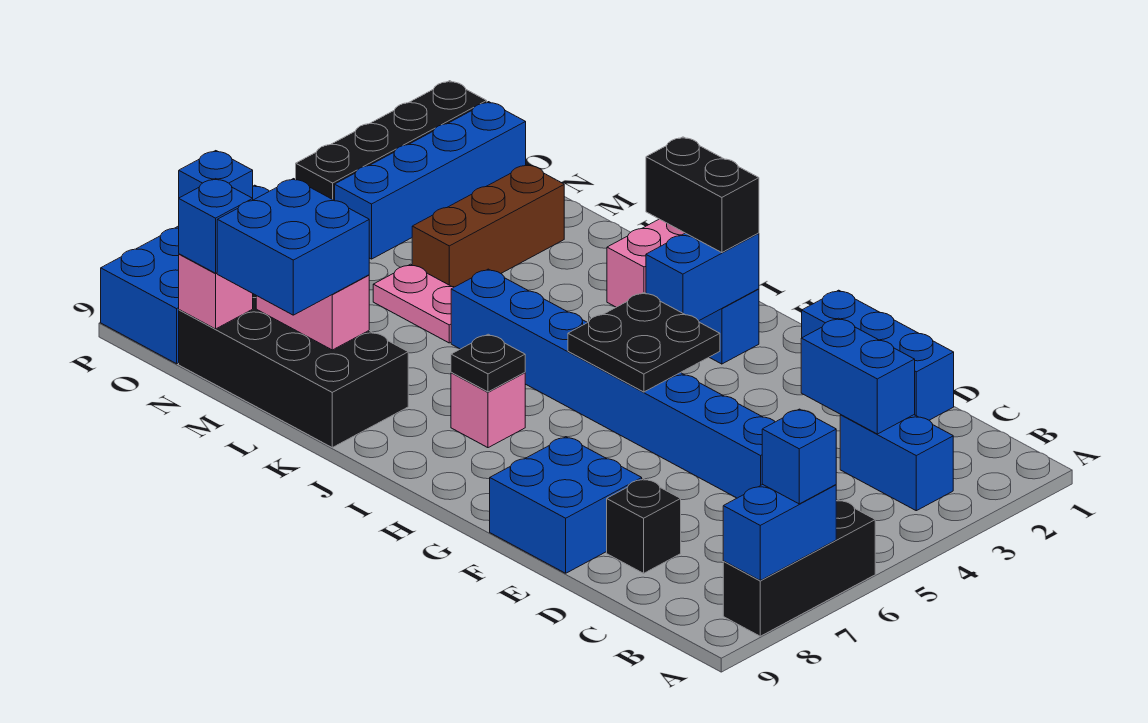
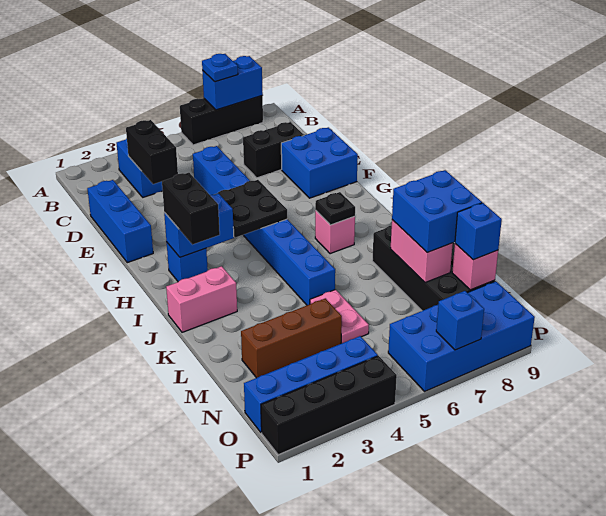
blue 1x1 brick [762,409,836,504] -> blue 1x1 plate [202,54,238,82]
blue 1x2 brick [801,318,915,434] -> black 1x2 brick [126,120,178,184]
black 1x1 brick [607,479,681,573] -> black 1x2 brick [243,122,304,178]

